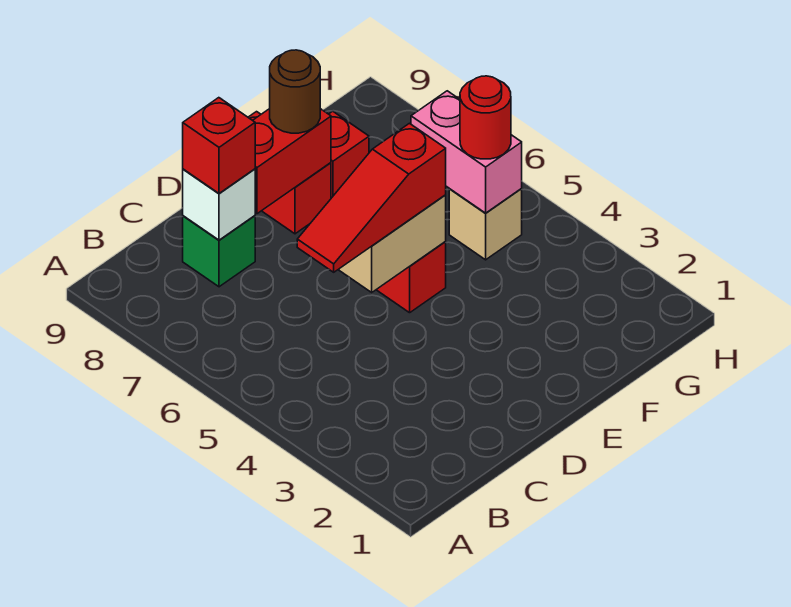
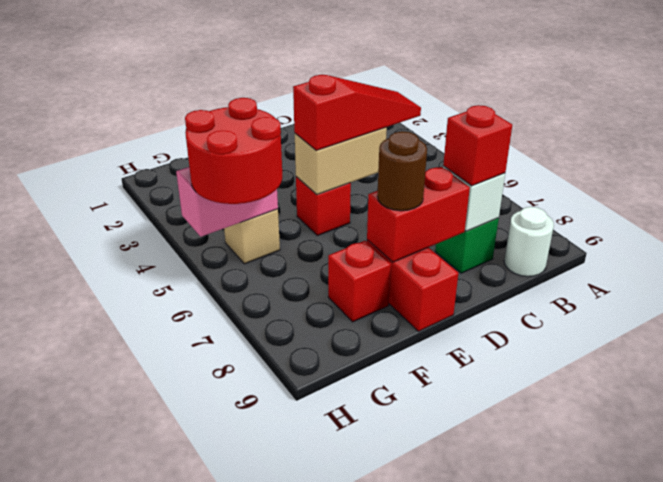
none -> white 1x1 round brick [504,207,554,277]
pink 1x2 brick [411,91,522,213] -> pink 1x2 brick turned to [176,167,278,237]
red 1x1 round brick [460,76,511,159] -> red 2x2 round brick [185,98,282,204]

